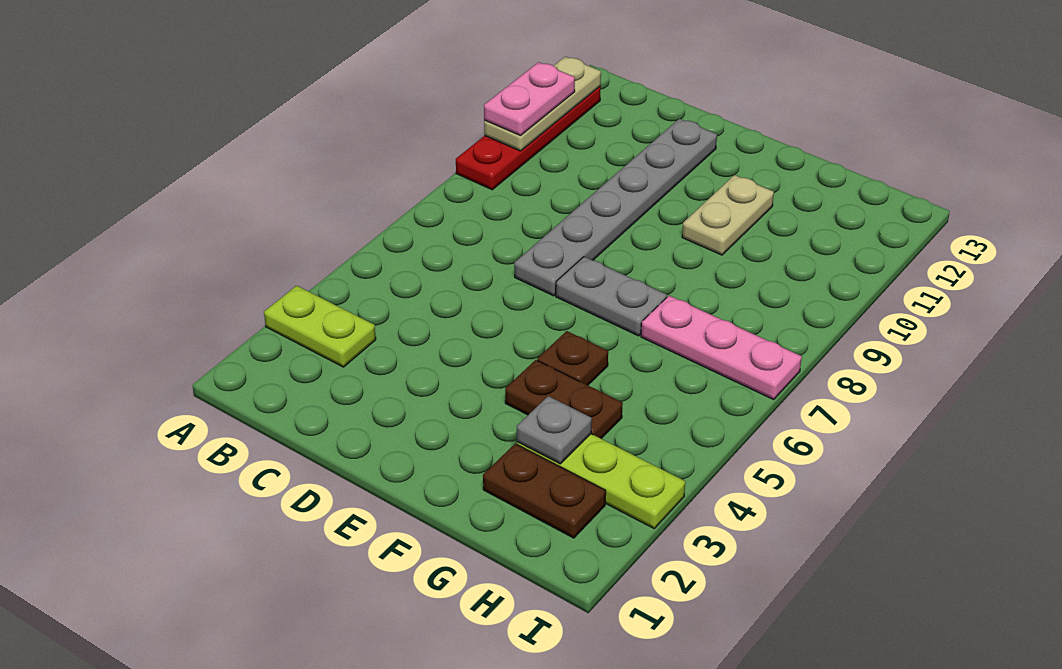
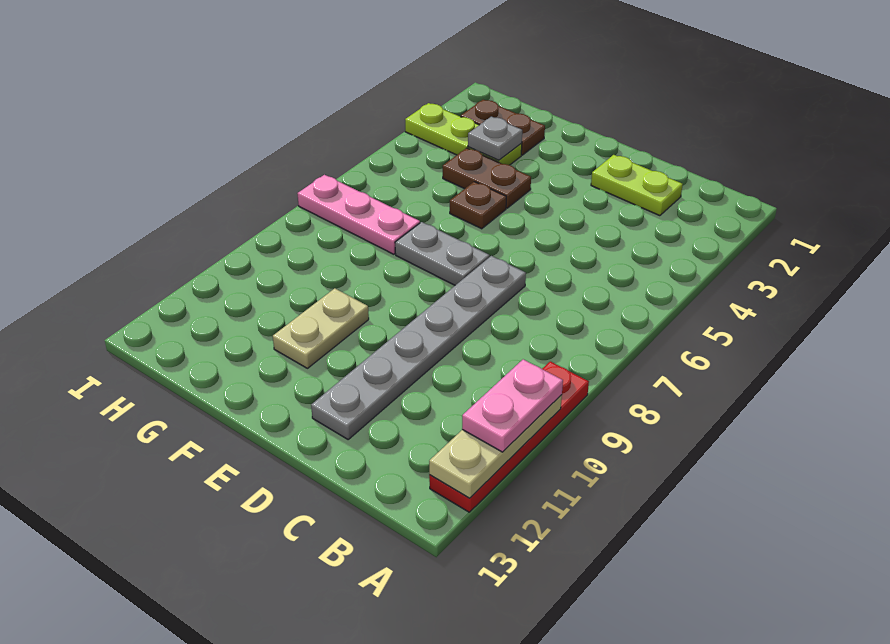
lime 1x2 plate [264,286,376,367] -> lime 1x2 plate moved to [591,155,683,216]

